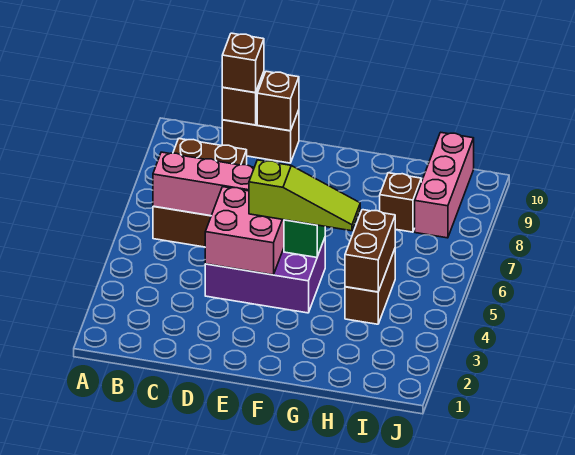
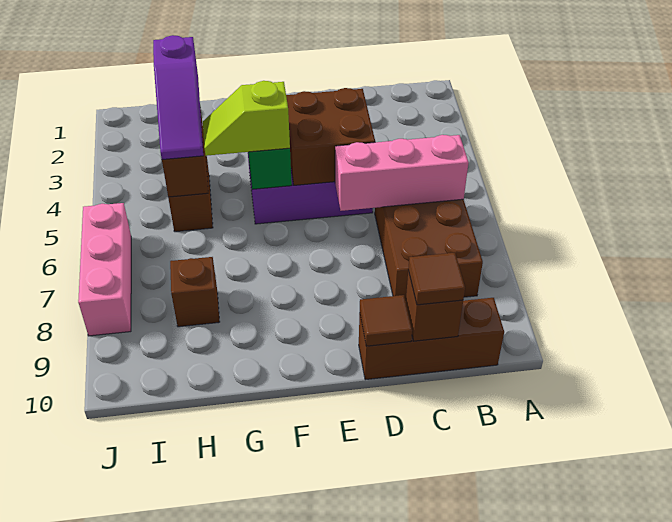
brown 1x2 brick [222,110,299,163] -> brown 1x3 brick [359,298,504,380]
brown 1x1 brick [222,33,264,93] -> brown 1x1 tile [408,253,465,305]
pink 2x2 brick [205,187,284,275] -> brown 2x2 brick [286,88,375,185]
brown 1x1 brick [257,71,299,131] -> brown 1x1 tile [360,295,412,346]
lime 1x3 slope [249,160,360,231] -> lime 1x2 slope [203,81,290,156]
none -> purple 1x3 slope [153,35,203,160]
pink 1x3 brick [415,132,474,238] -> pink 1x3 brick moved to [78,203,131,336]

